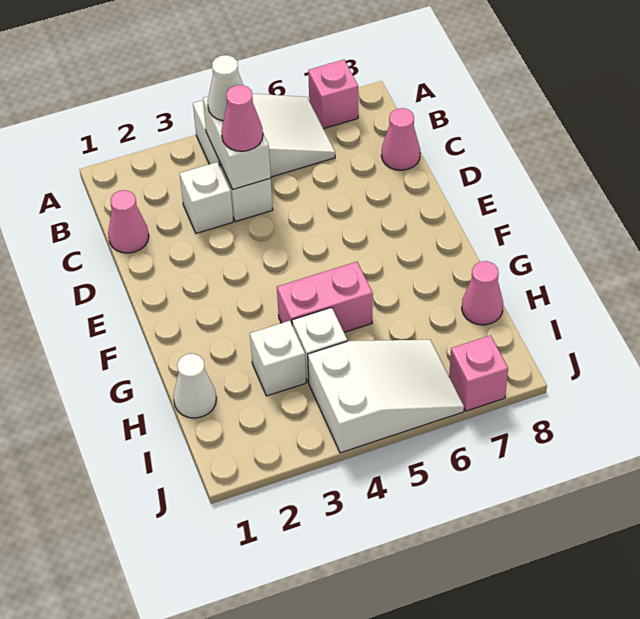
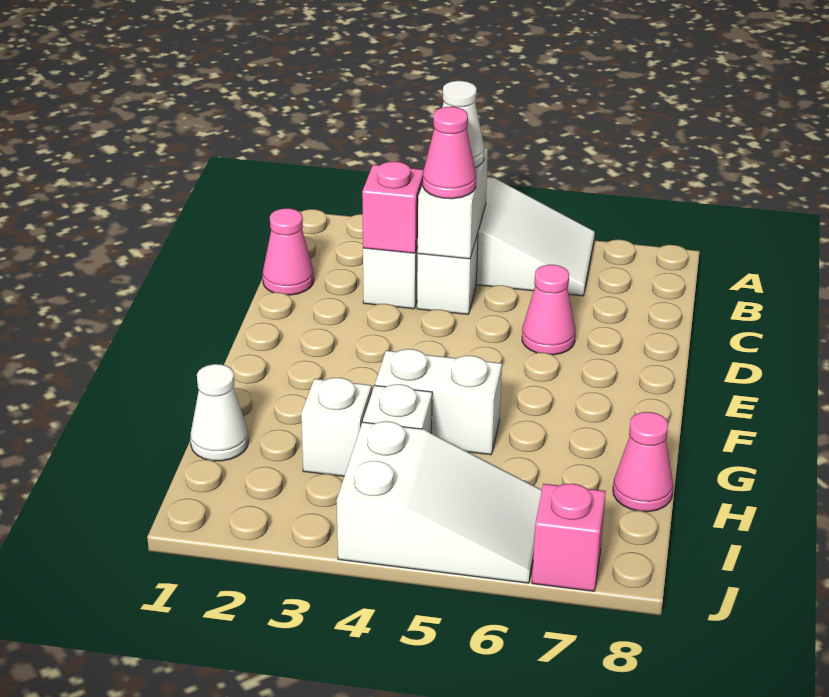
pink 1x1 brick [308,60,358,129] -> pink 1x1 brick moved to [362,162,424,253]
pink 1x1 cone [381,108,420,170] -> pink 1x1 cone moved to [522,265,575,355]
pink 1x2 brick [277,262,373,332] -> white 1x2 brick [375,349,502,455]

